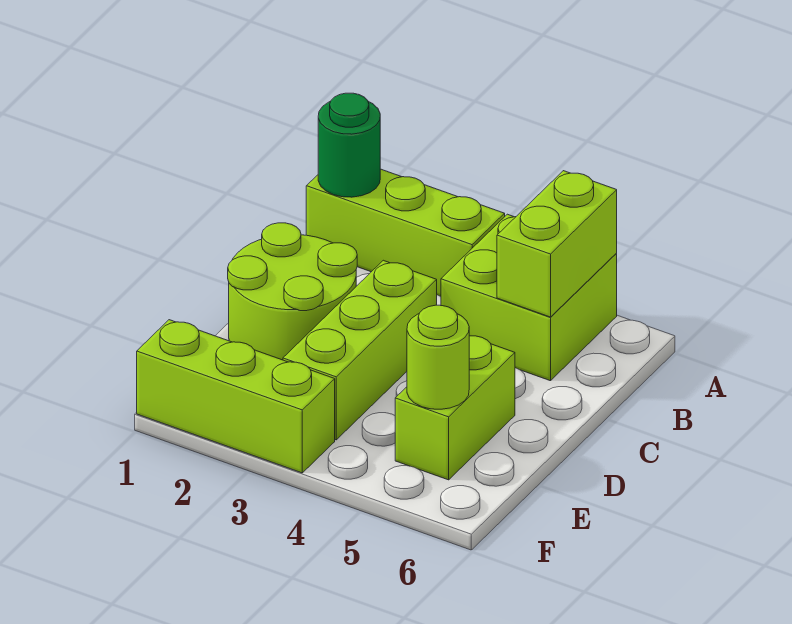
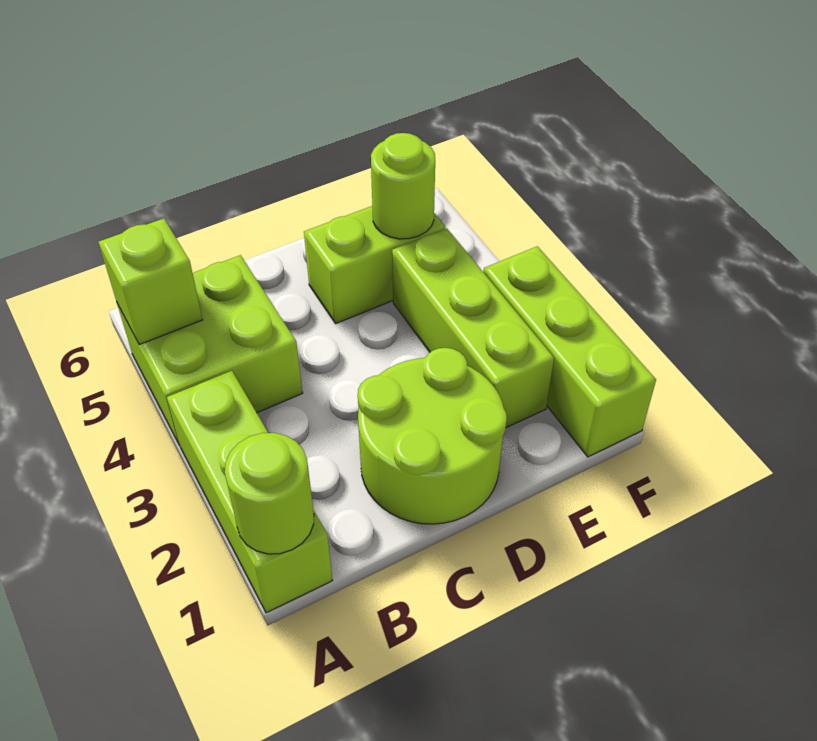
green 1x1 round brick [318,93,380,197] -> lime 1x1 round brick [225,433,314,554]
lime 1x2 brick [497,171,617,317] -> lime 1x1 brick [99,218,203,345]
lime 1x3 brick [283,260,437,440] -> lime 1x3 brick turned to [392,228,554,428]

